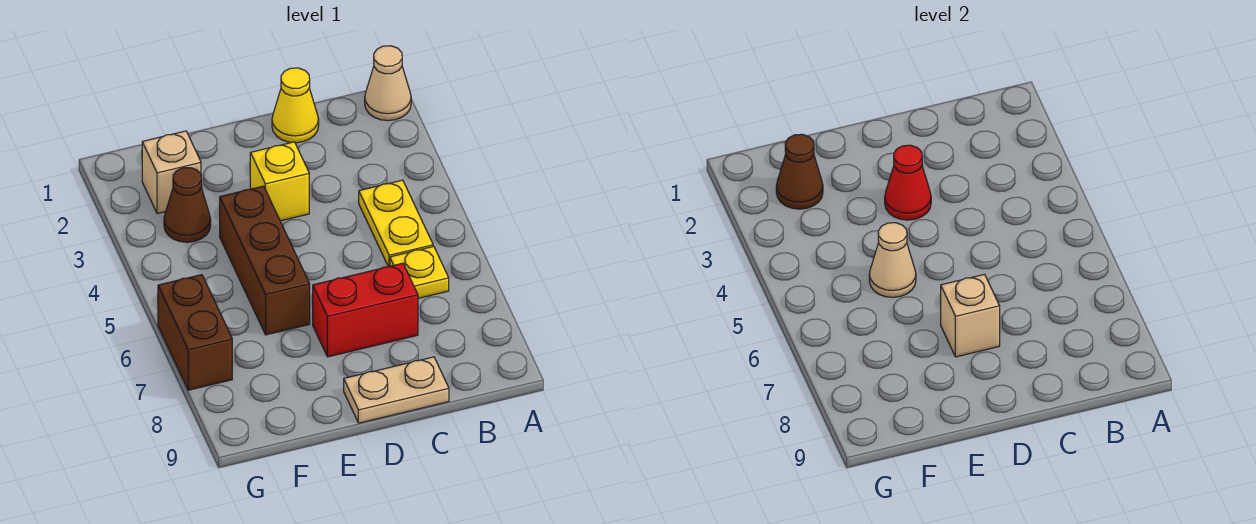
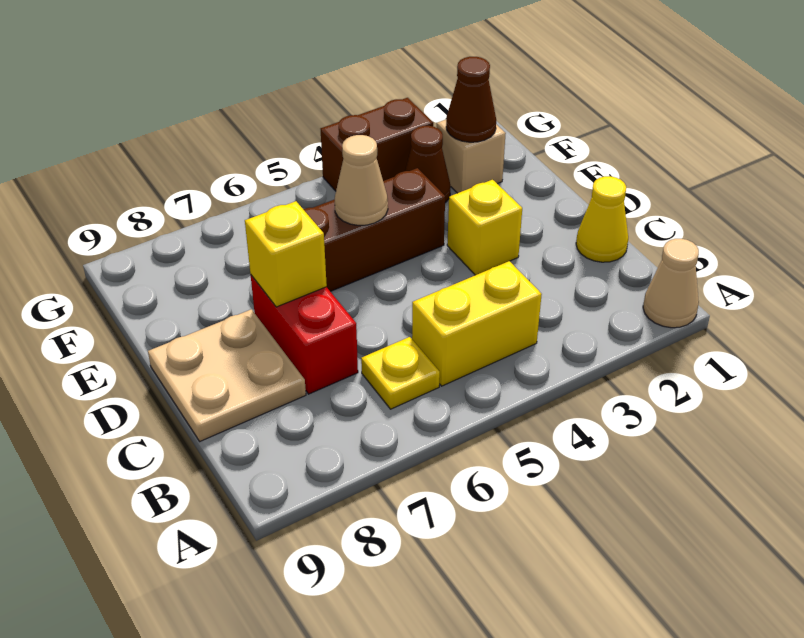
yellow 1x2 plate [359,180,433,267] -> yellow 1x2 brick [412,261,542,386]
tan 1x2 plate [344,357,449,423] -> tan 2x2 plate [148,309,306,441]
red 1x1 cone [885,145,931,220] -> none
tan 1x1 brick [940,274,1000,357] -> yellow 1x1 brick [245,201,327,307]
brown 1x2 brick [158,275,232,390] -> brown 1x2 brick moved to [321,98,433,191]

